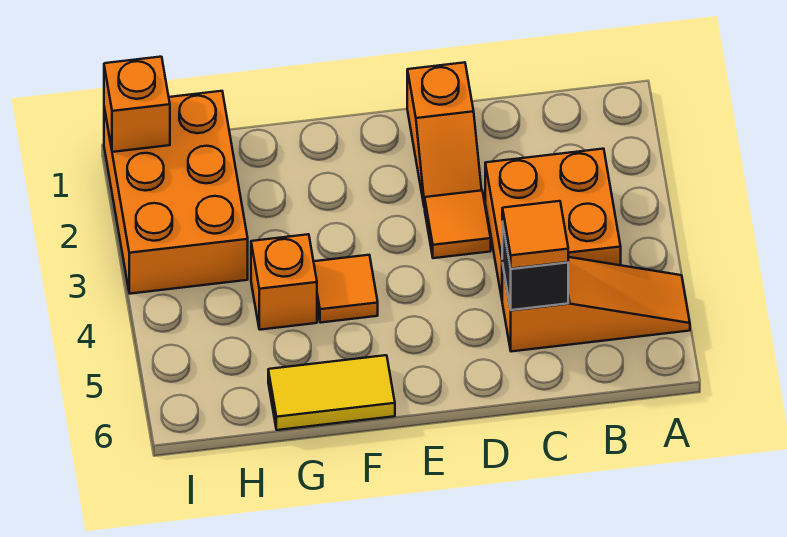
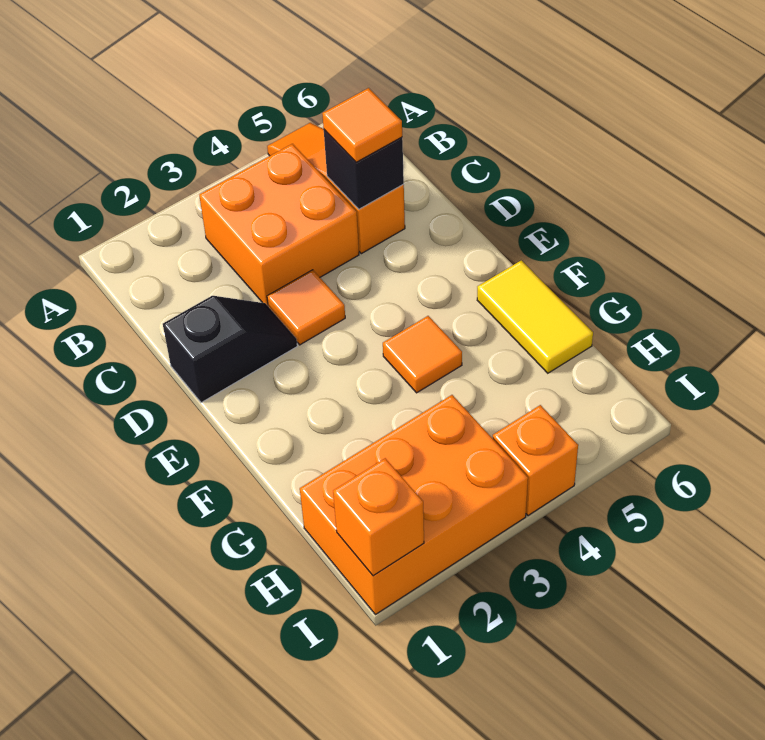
orange 1x2 slope [407,62,482,208] -> black 1x2 slope [163,296,297,403]
orange 1x1 brick [251,234,317,330] -> orange 1x1 brick moved to [493,405,578,516]

